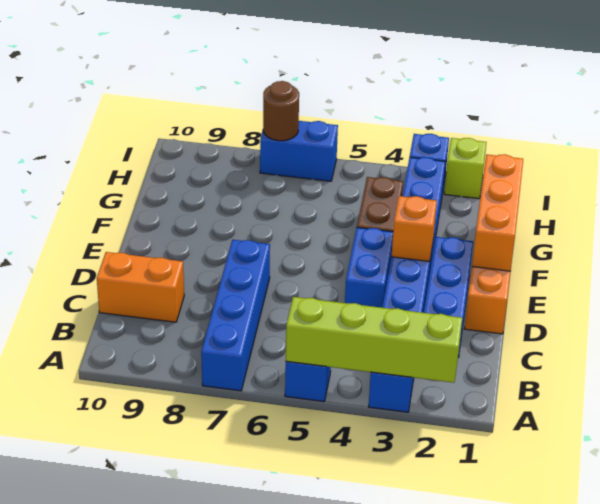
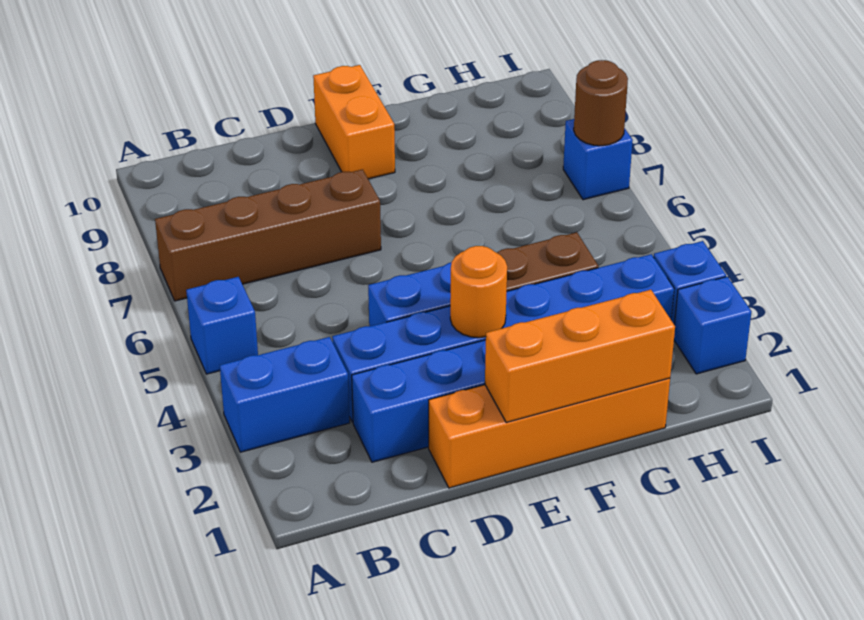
lime 1x4 brick [286,297,462,383] -> none
blue 1x4 brick [201,240,270,391] -> brown 1x4 brick [155,169,381,301]
orange 1x2 brick [97,252,184,322] -> orange 1x2 brick moved to [313,65,395,179]
orange 1x1 brick [392,196,437,262] -> orange 1x1 round brick [450,246,507,338]
lime 1x1 brick [444,138,486,199] -> blue 1x1 brick [674,277,752,374]
blue 1x2 brick [260,121,338,181] -> blue 1x1 brick [563,119,633,200]

